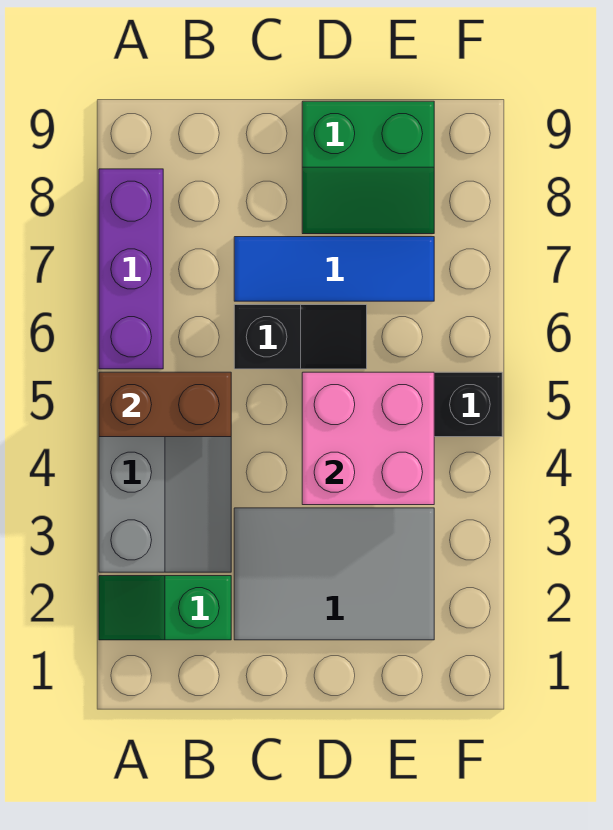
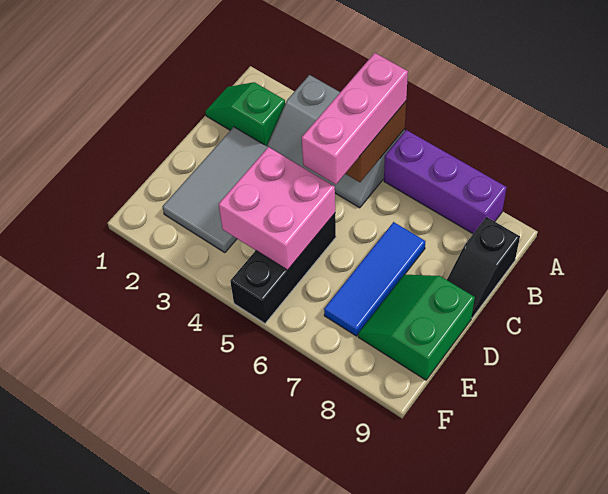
green 1x2 slope [99,576,231,640] -> green 1x2 slope turned to [205,82,285,146]
none -> pink 1x3 brick [302,53,408,185]
black 1x2 slope [234,305,367,369] -> black 1x2 slope moved to [447,217,520,318]

